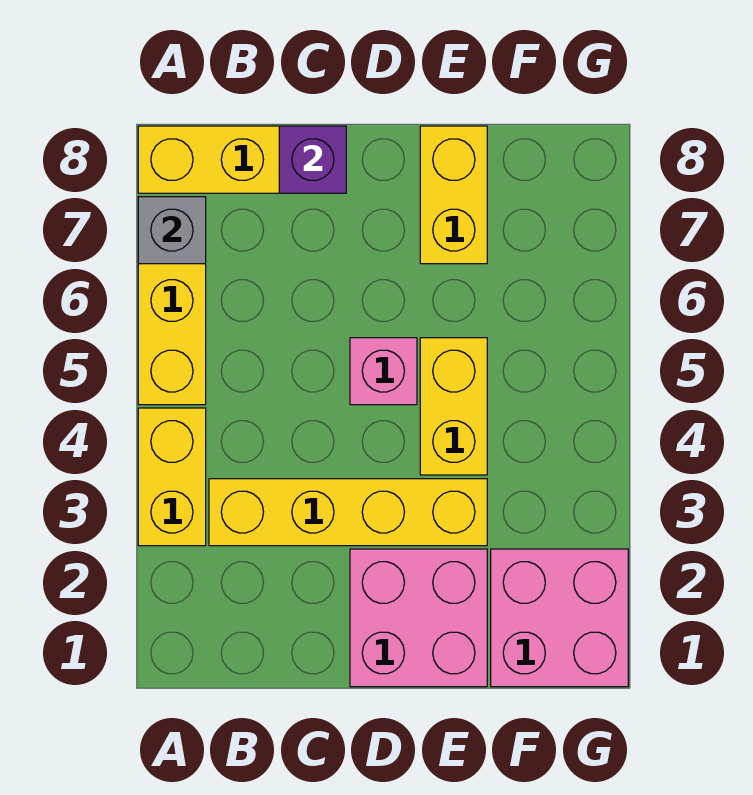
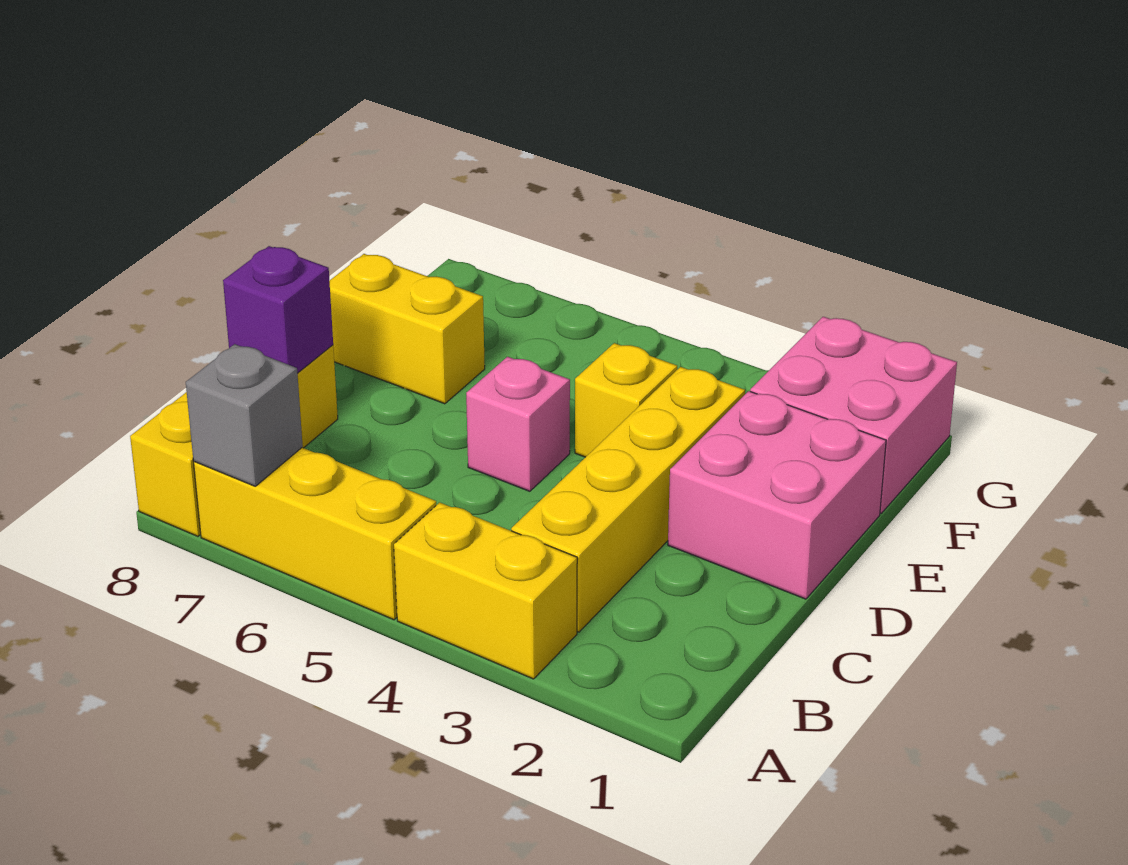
yellow 1x2 brick [420,338,487,475] -> yellow 1x1 brick [575,343,677,457]

